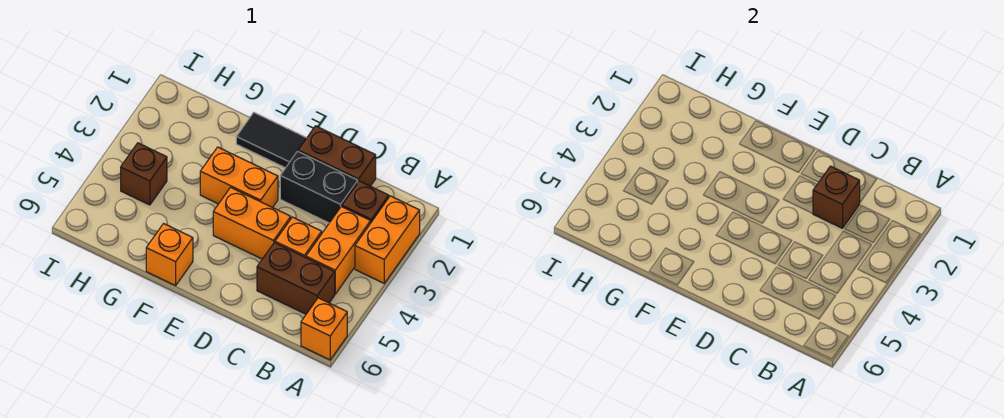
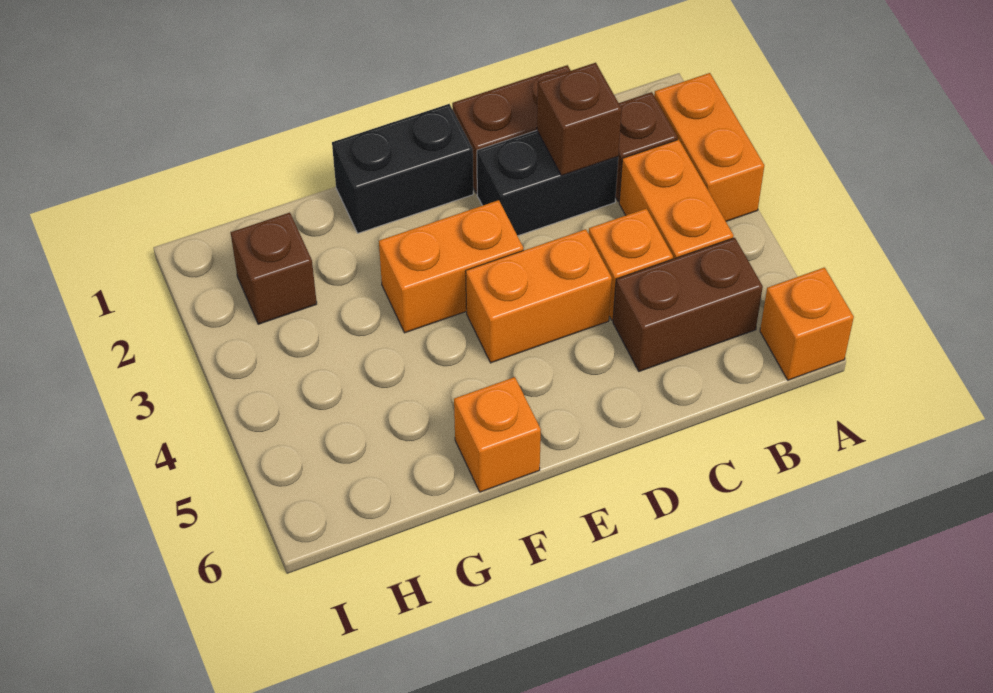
black 1x2 tile [236,112,306,168] -> black 1x2 brick [332,104,473,233]
brown 1x1 brick [121,143,167,205] -> brown 1x1 brick moved to [231,213,317,324]

